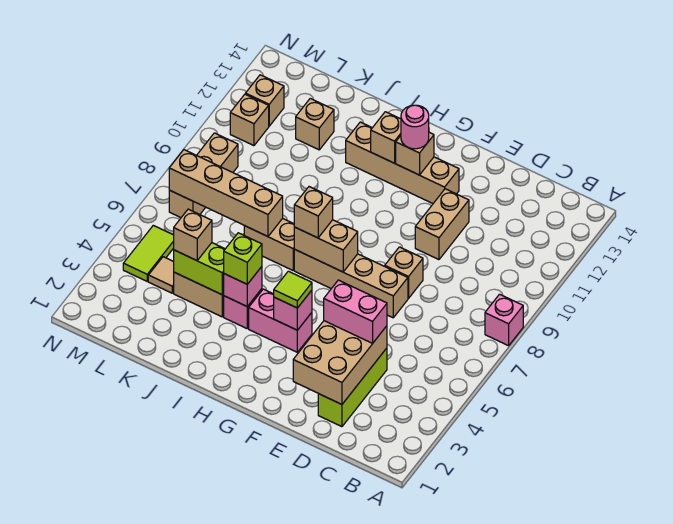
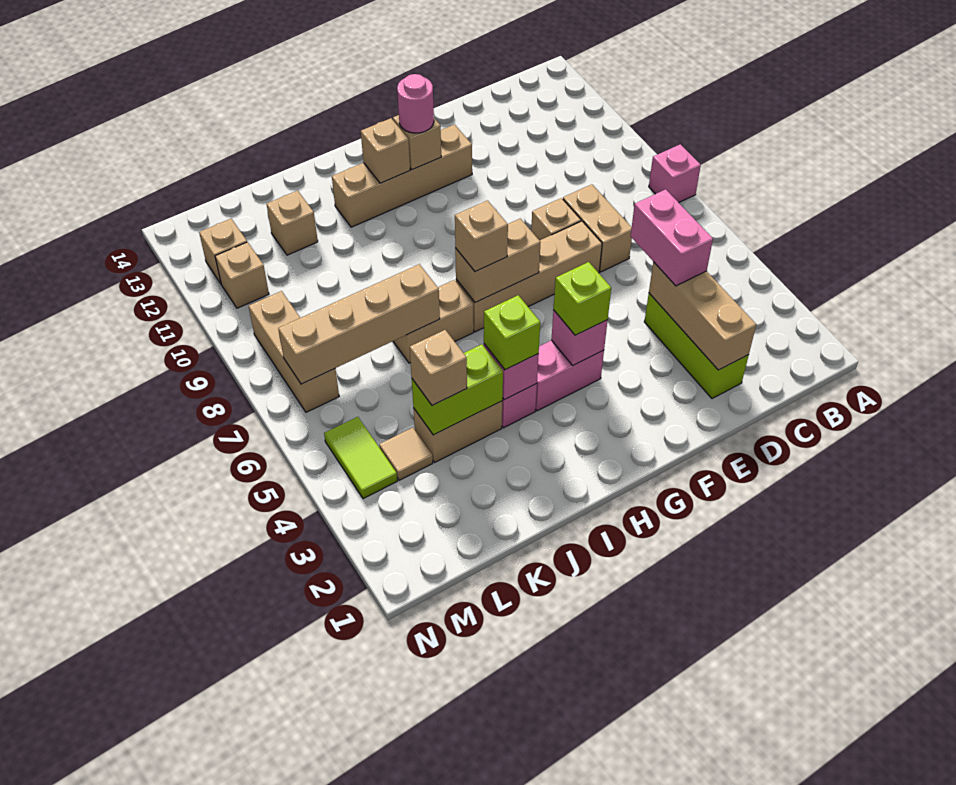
tan 2x3 brick [293,321,387,404] -> tan 1x3 brick [649,262,756,370]
pink 1x2 brick [324,280,387,344] -> pink 1x2 brick turned to [631,189,713,286]
tan 1x2 brick [415,189,469,260] -> tan 1x2 brick moved to [563,184,632,272]
lime 1x1 tile [274,271,312,308] -> lime 1x1 brick [553,262,611,335]

